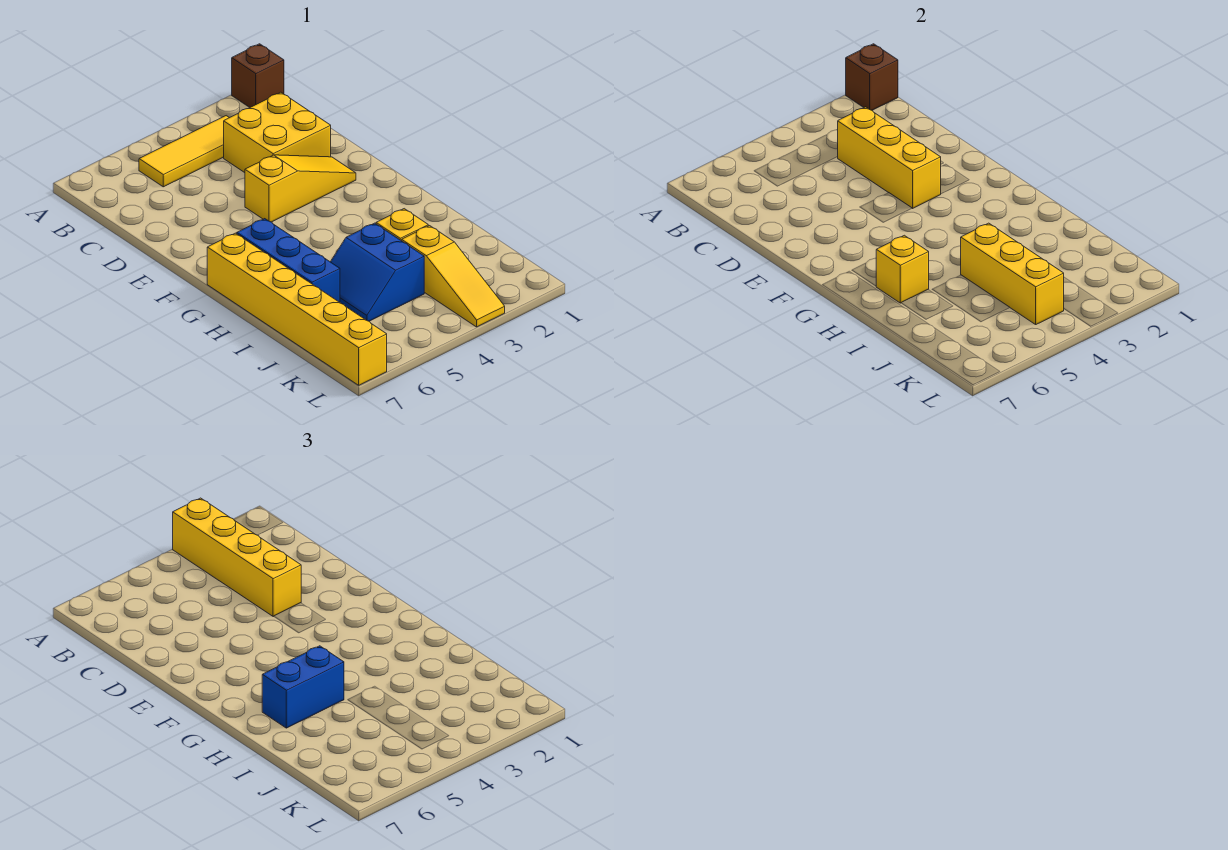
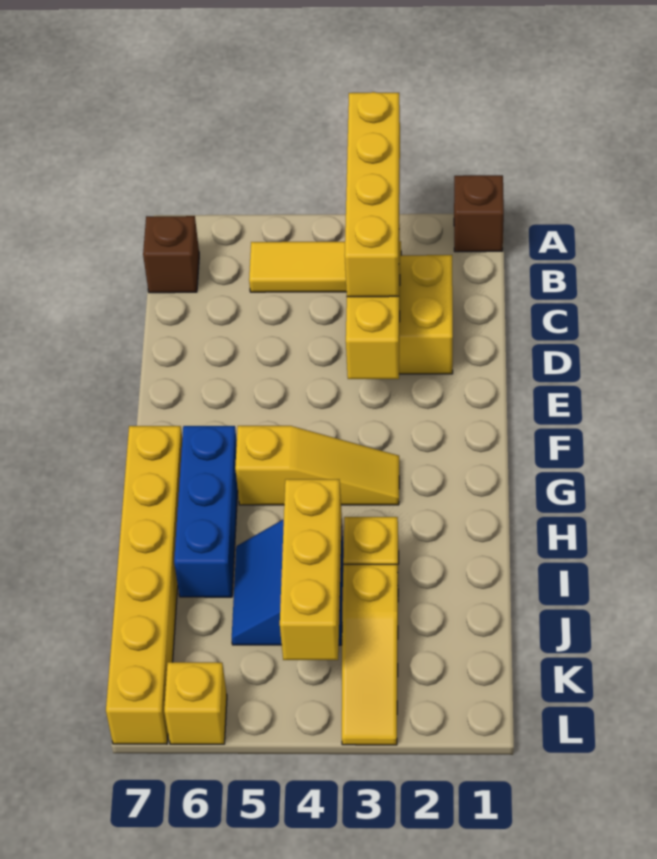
brown 1x1 brick [846,44,898,110] -> brown 1x1 brick moved to [143,216,199,293]
yellow 1x3 slope [245,155,356,222] -> yellow 1x3 slope moved to [235,426,399,505]
blue 1x2 brick [262,646,344,728] -> none
yellow 1x1 brick [876,235,929,303] -> yellow 1x1 brick moved to [164,662,227,744]

